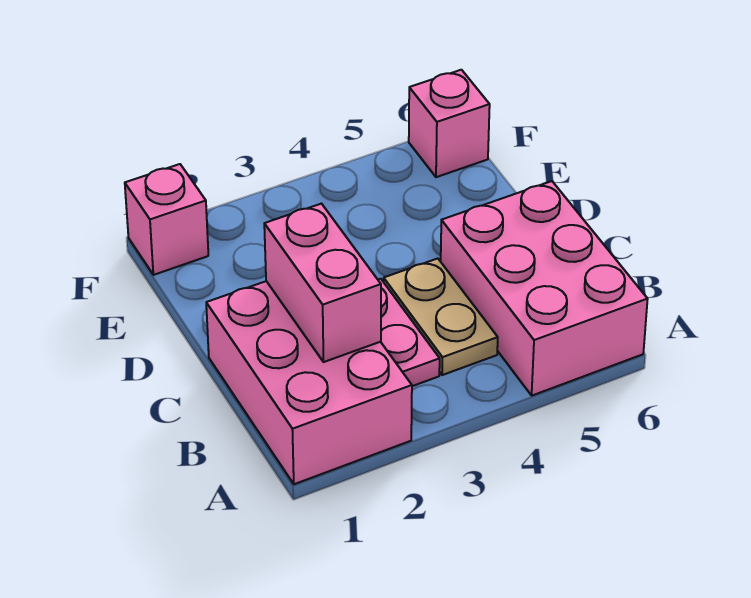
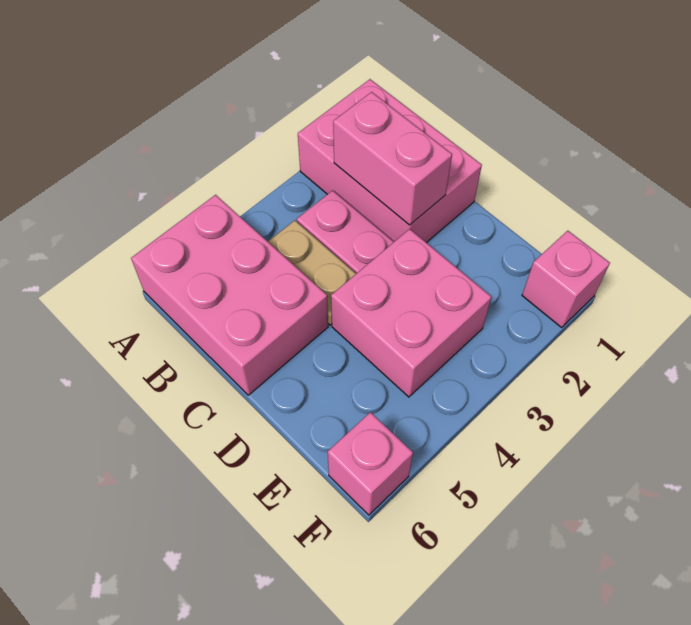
none -> pink 2x2 brick [331,229,491,397]

